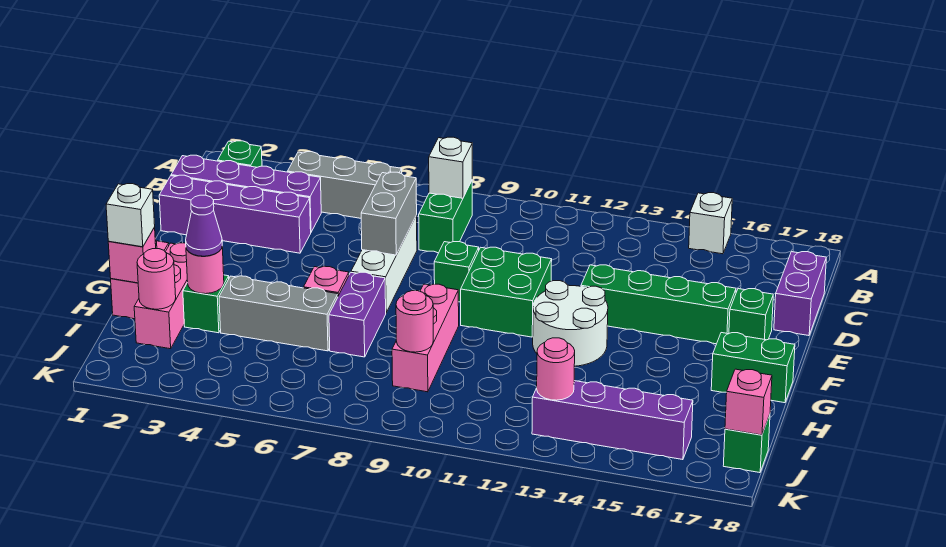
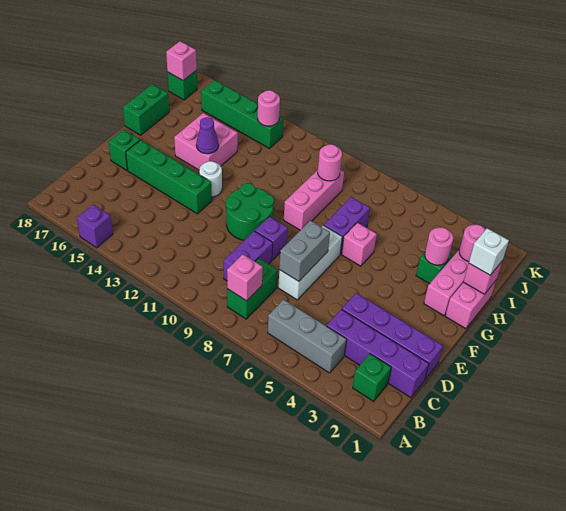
white 1x1 brick [689,193,732,254] -> purple 1x1 brick [77,205,113,248]
white 1x1 brick [429,137,472,198] -> pink 1x1 brick [227,255,263,301]
purple 1x2 brick [774,252,826,336] -> purple 1x2 brick moved to [224,231,273,281]
green 1x1 brick [434,242,479,302] -> purple 1x1 brick [255,217,288,260]
green 2x2 brick [461,247,552,337] -> green 2x2 round brick [226,183,274,240]
white 2x2 round brick [533,281,608,366] -> white 1x1 round brick [199,161,222,197]
none -> pink 2x2 brick [174,113,238,170]
green 1x2 brick [711,333,795,403] -> green 1x2 brick turned to [123,84,169,135]
purple 1x1 cone [186,195,222,256] -> purple 1x1 cone moved to [196,117,219,154]
grey 1x3 brick [219,276,338,351] -> none
purple 1x4 brick [532,381,693,460] -> green 1x4 brick [201,80,283,149]

